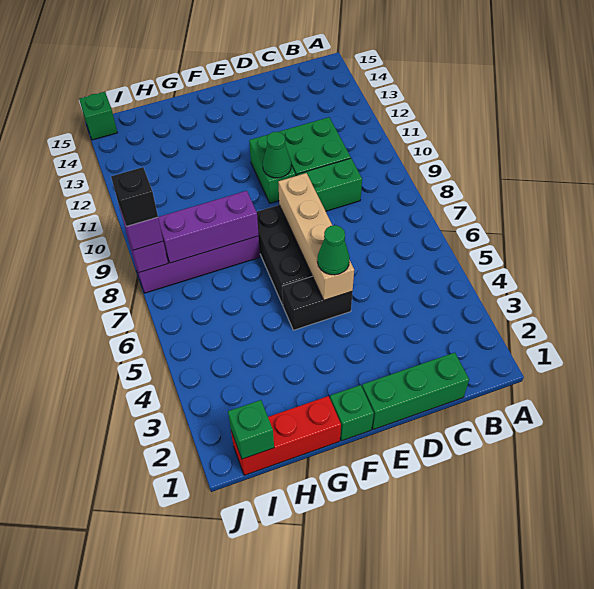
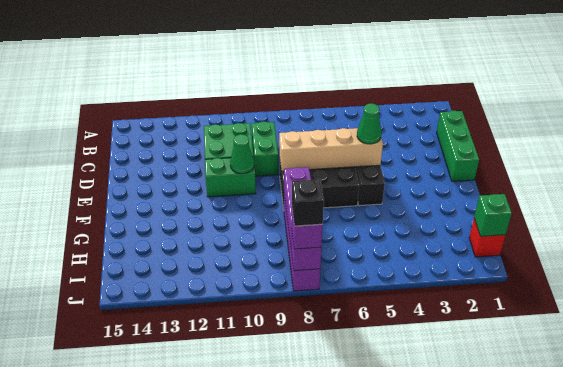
green 1x1 brick [330,385,374,441] -> none
red 1x3 brick [231,396,341,475] -> red 1x1 brick [469,219,505,257]
green 1x1 brick [79,92,117,140] -> none

